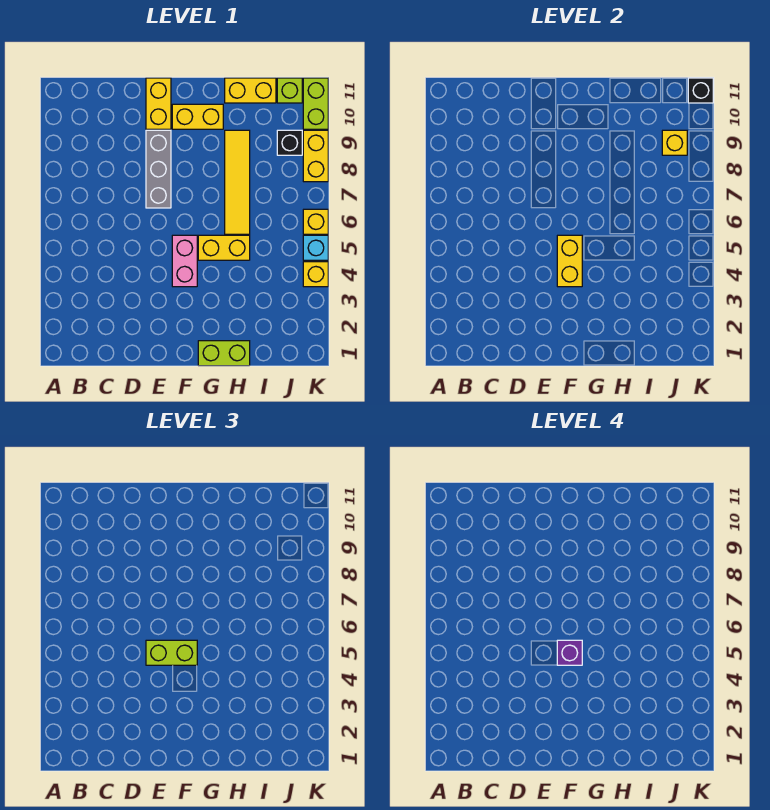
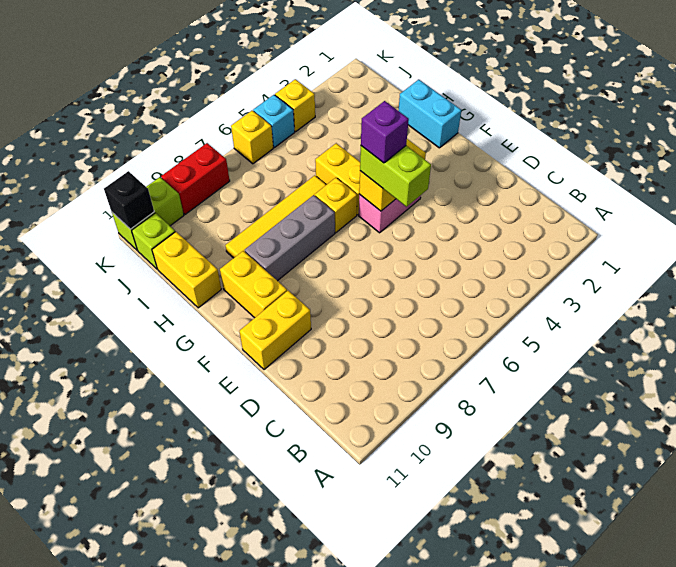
grey 1x3 brick [146,130,171,208] -> grey 1x3 brick moved to [245,195,335,281]
lime 1x2 brick [198,341,250,366] -> cyan 1x2 brick [399,80,461,148]
black 1x1 brick [277,130,302,155] -> none
yellow 1x1 brick [662,130,687,155] -> yellow 1x1 brick moved to [315,178,357,233]
yellow 1x2 brick [303,130,328,182] -> red 1x2 brick [161,143,230,214]

